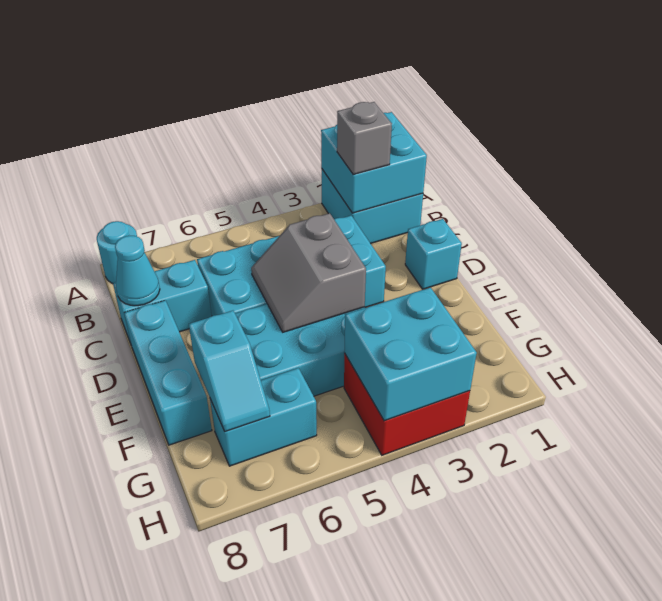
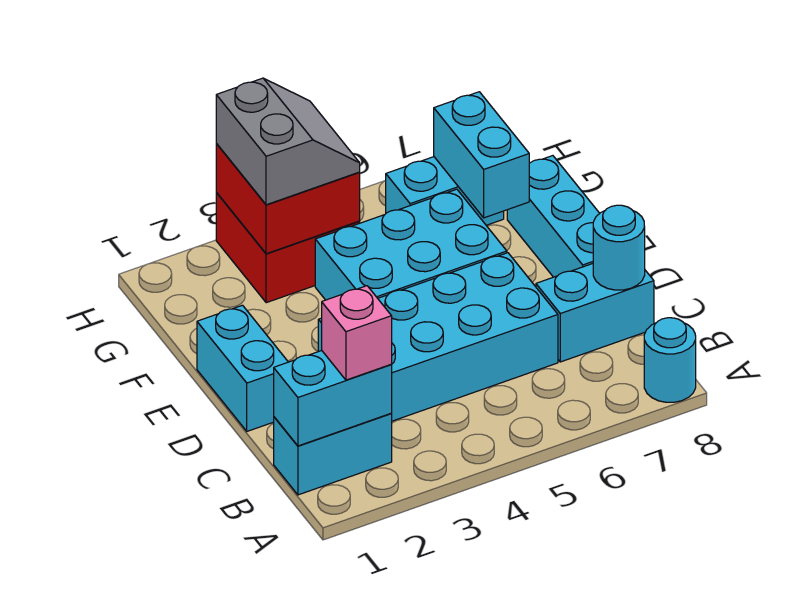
cyan 2x2 brick [322,169,423,243] -> cyan 1x2 brick [274,414,392,495]
cyan 2x2 brick [321,112,427,213] -> cyan 1x2 brick [274,351,392,446]
grey 1x1 brick [337,102,392,174] -> pink 1x1 brick [322,286,392,380]
cyan 1x1 cone [115,236,160,306] -> cyan 1x1 round brick [593,205,645,290]
cyan 1x1 brick [405,219,462,289] -> cyan 1x2 brick [197,305,288,431]
grey 2x2 slope [251,213,366,332] -> grey 2x2 slope moved to [216,78,360,205]
cyan 1x2 slope [189,311,270,431] -> cyan 1x2 brick [434,92,529,218]
cyan 2x2 brick [344,287,477,421] -> red 2x2 brick [216,144,360,254]

